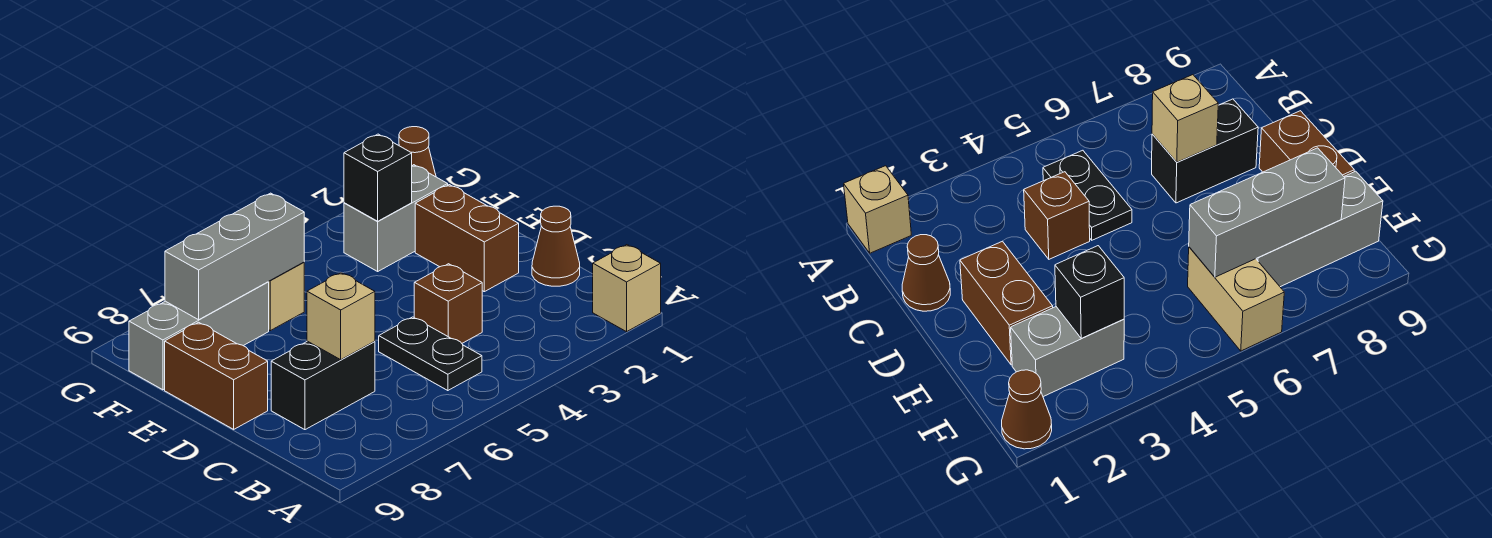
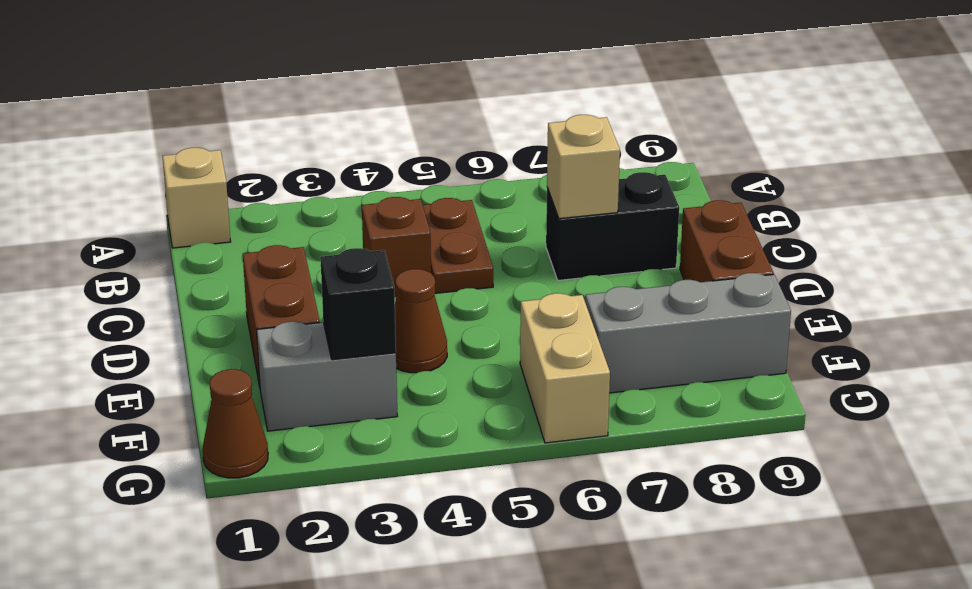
black 1x2 plate [379,317,482,391] -> brown 1x2 plate [423,198,493,293]
brown 1x1 cone [532,206,580,286] -> brown 1x1 cone moved to [395,269,447,373]
grey 1x3 brick [165,193,304,320] -> none

